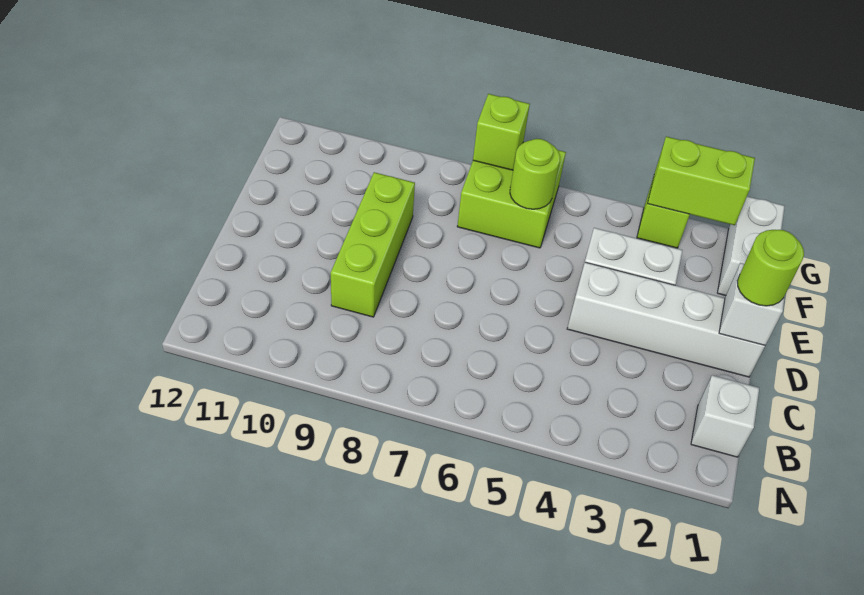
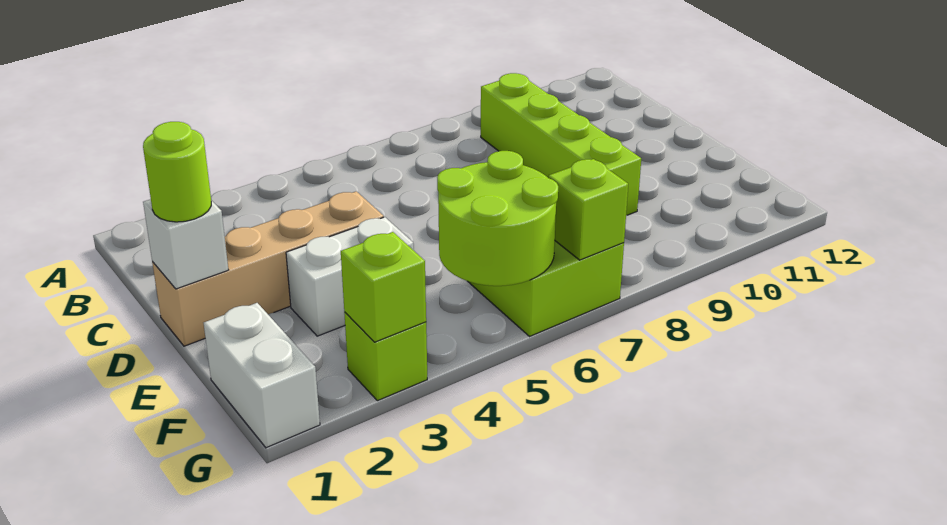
white 1x1 brick [691,375,759,457] -> none
lime 1x3 brick [331,172,415,317] -> lime 1x4 brick [481,73,641,216]
white 1x4 brick [567,262,765,377] -> tan 1x4 brick [152,191,384,346]
lime 1x1 round brick [510,139,560,209] -> lime 2x2 round brick [437,151,558,286]
lime 1x2 brick [648,137,755,225] -> lime 1x1 brick [341,232,426,342]

